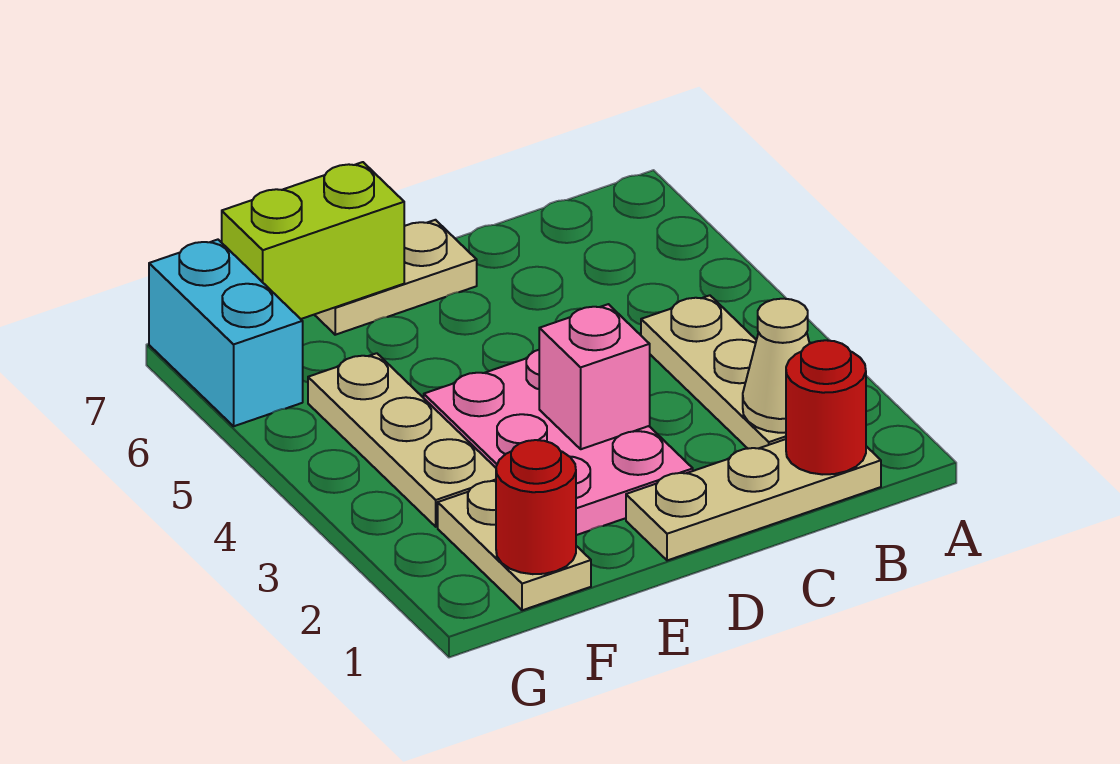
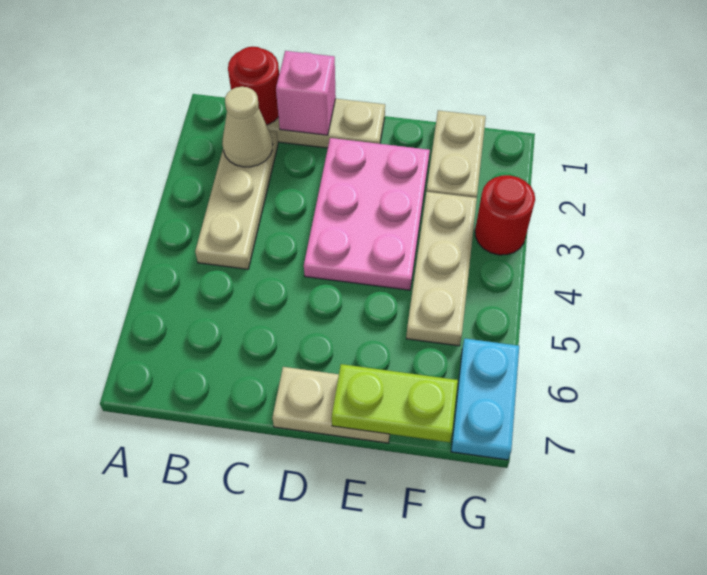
pink 1x1 brick [539,304,650,449] -> pink 1x1 brick moved to [276,51,336,135]
lime 1x2 brick [222,162,404,319] -> lime 1x2 plate [332,364,458,442]
red 1x1 round brick [496,440,576,574] -> red 1x1 round brick moved to [475,175,535,255]
cyan 1x2 brick [149,240,303,426] -> cyan 1x2 plate [451,339,519,460]

